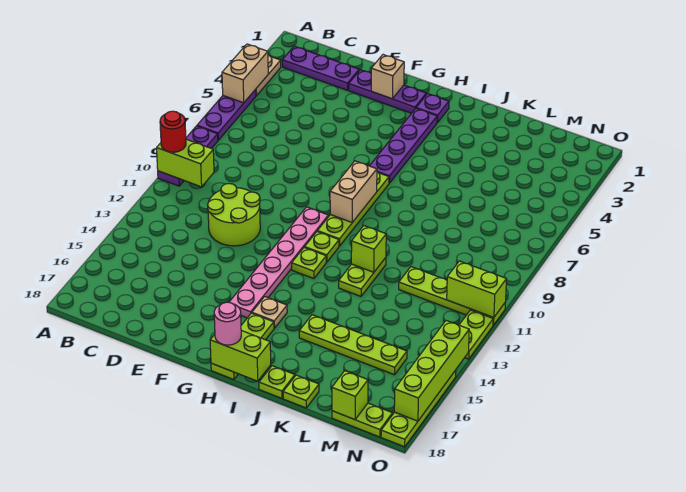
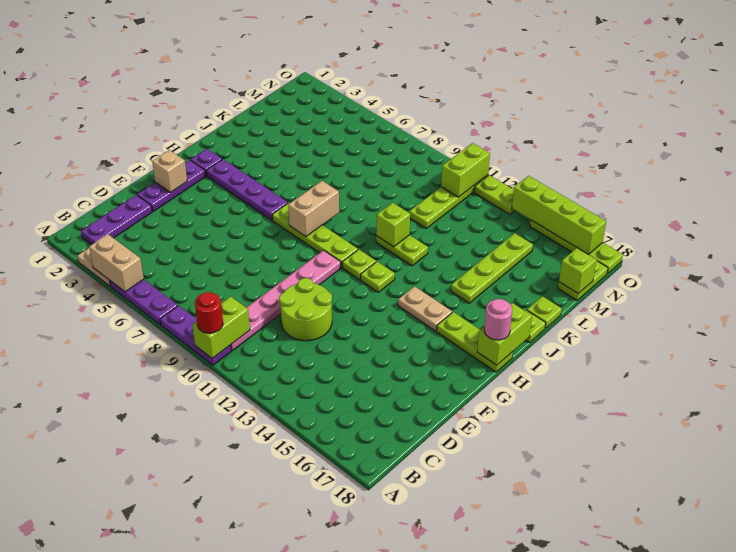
pink 1x6 plate [229,207,328,318] -> pink 1x6 plate turned to [231,250,341,350]
tan 1x2 brick [330,161,377,222] -> tan 1x2 brick turned to [288,181,339,237]
tan 1x1 plate [252,297,287,328] -> tan 1x2 plate [398,286,452,331]

